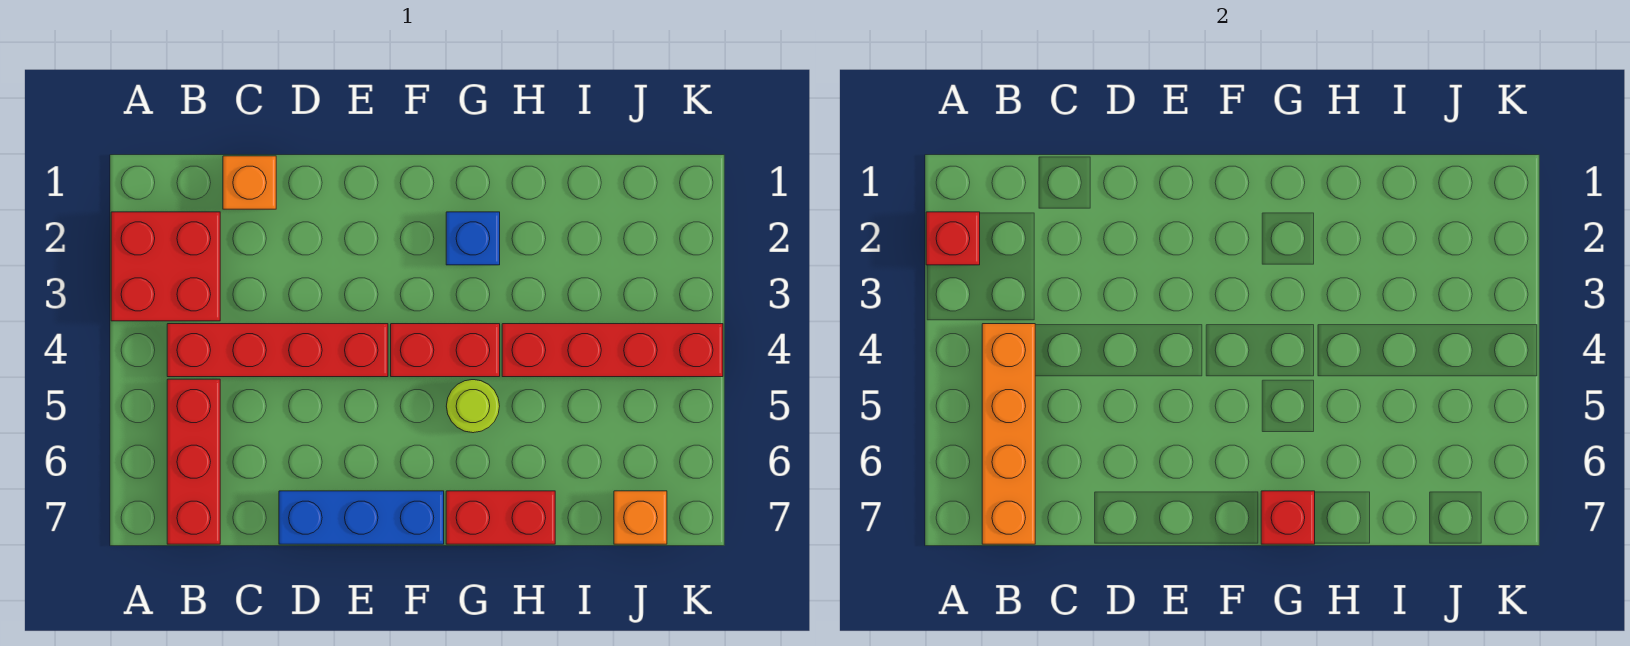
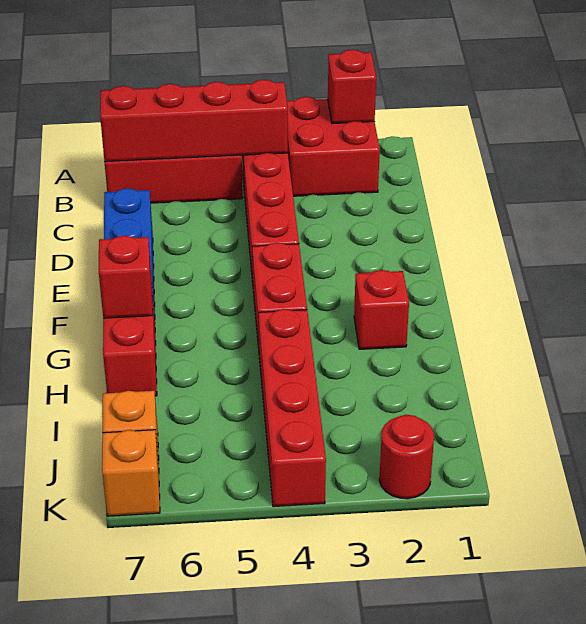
orange 1x4 brick [982,324,1035,544] -> red 1x4 brick [100,80,288,162]
orange 1x1 brick [223,156,276,209] -> orange 1x1 brick moved to [102,430,160,516]
blue 1x1 brick [446,212,500,265] -> red 1x1 brick [354,270,409,349]
lime 1x1 round brick [446,380,500,433] -> none
none -> red 1x1 round brick [379,415,434,499]

